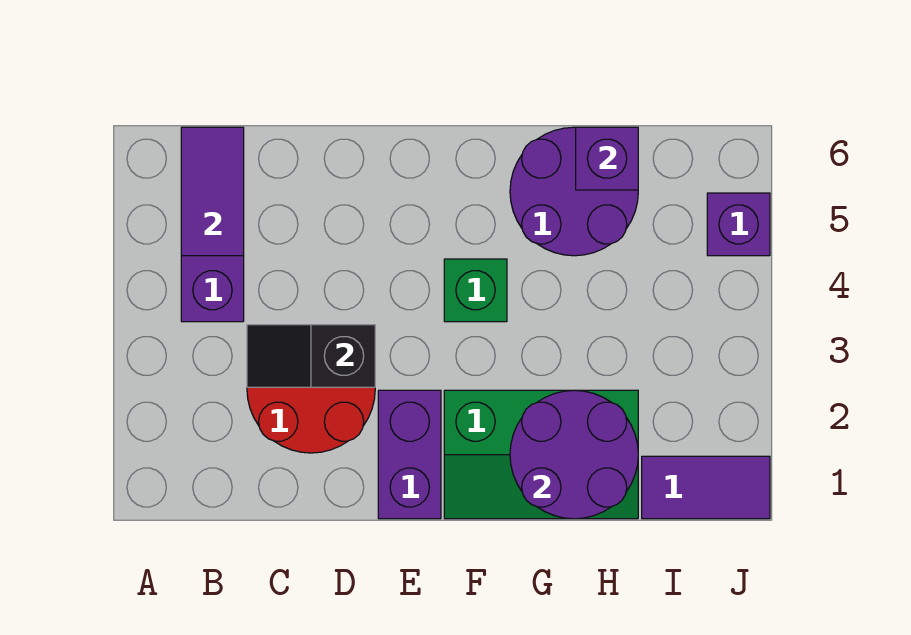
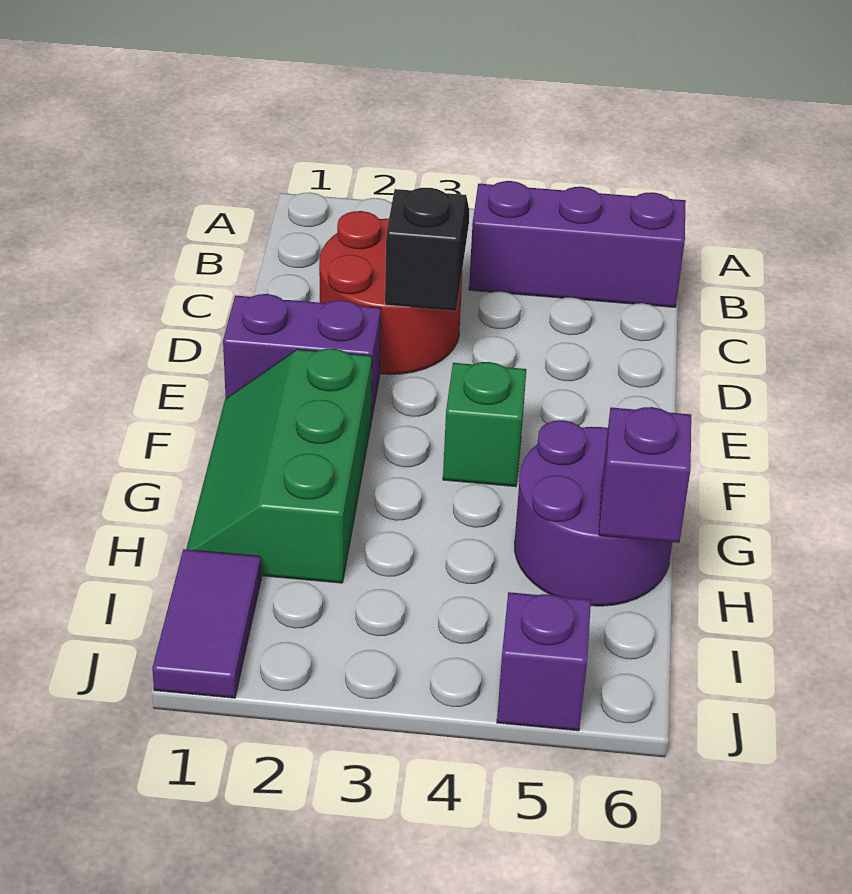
purple 1x2 tile [181,127,244,256] -> none
purple 2x2 round brick [510,390,638,519] -> none

